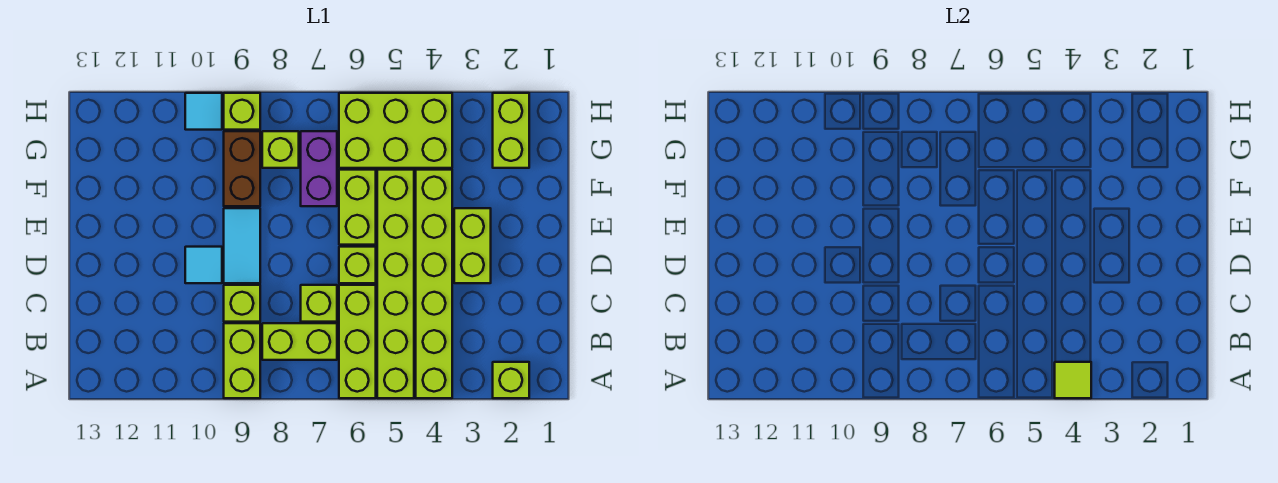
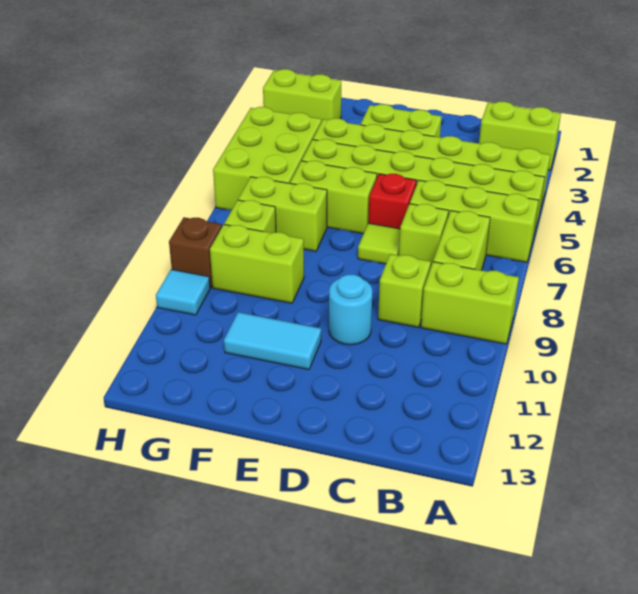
lime 1x1 brick [493,362,529,398] -> lime 1x2 brick [479,102,561,170]
lime 1x1 tile [1055,362,1091,398] -> lime 1x1 tile moved to [358,223,400,264]
lime 1x1 brick [339,247,376,283] -> red 1x1 brick [369,174,417,229]
cyan 1x2 tile [224,208,260,283] -> cyan 1x2 tile moved to [224,312,321,370]
cyan 1x1 tile [185,247,222,283] -> cyan 1x1 round brick [329,275,372,345]
purple 1x2 brick [301,131,337,206] -> lime 1x2 brick [238,177,327,251]
brown 1x2 brick [224,131,260,206] -> lime 1x2 brick [210,225,304,303]
lime 1x1 brick [224,93,260,130] -> brown 1x1 brick [169,217,222,288]

